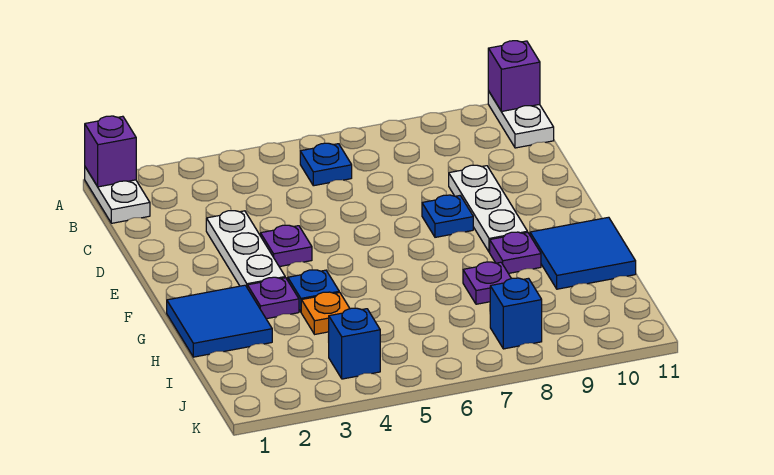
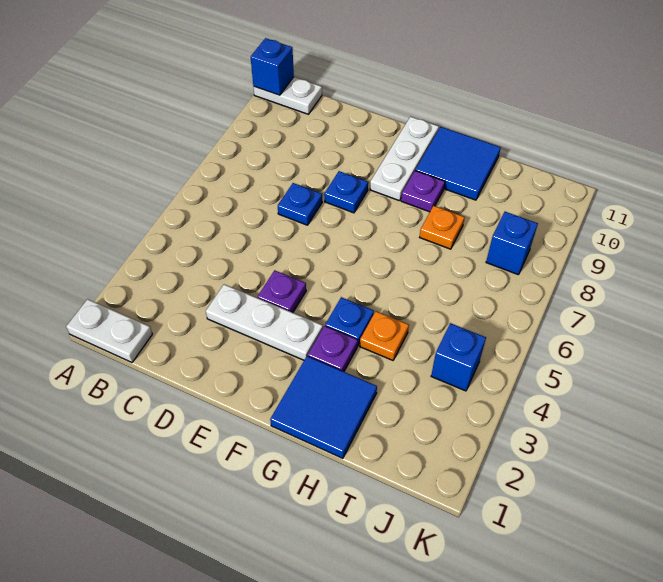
purple 1x1 brick [85,116,136,187] -> none
purple 1x1 brick [488,41,540,111] -> blue 1x1 brick [251,38,294,95]
blue 1x1 plate [300,143,352,186] -> blue 1x1 plate moved to [278,183,322,225]
white 1x3 plate [449,165,527,252] -> white 1x3 plate turned to [370,117,439,201]
purple 1x1 plate [463,262,511,304] -> orange 1x1 plate [420,206,465,249]

